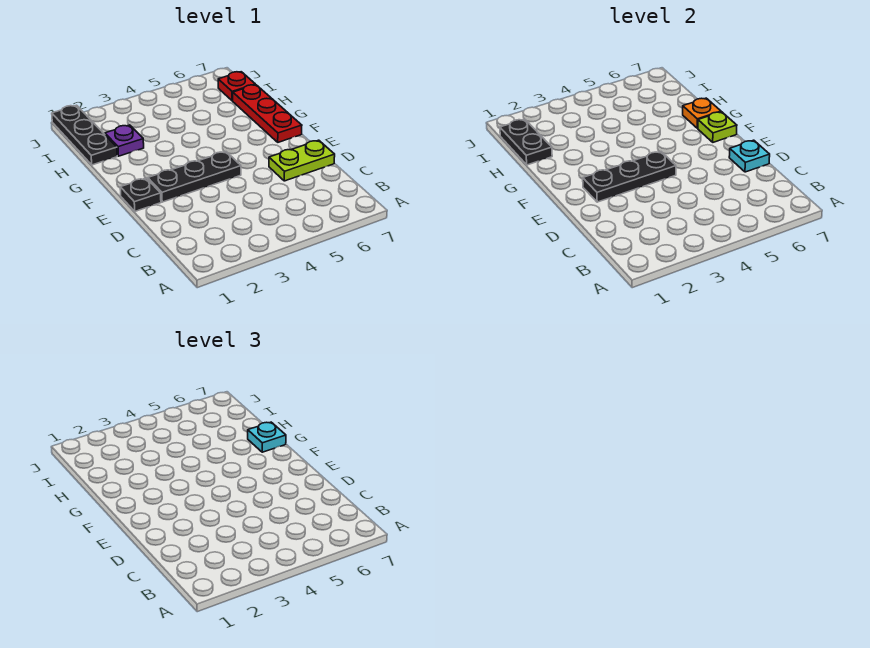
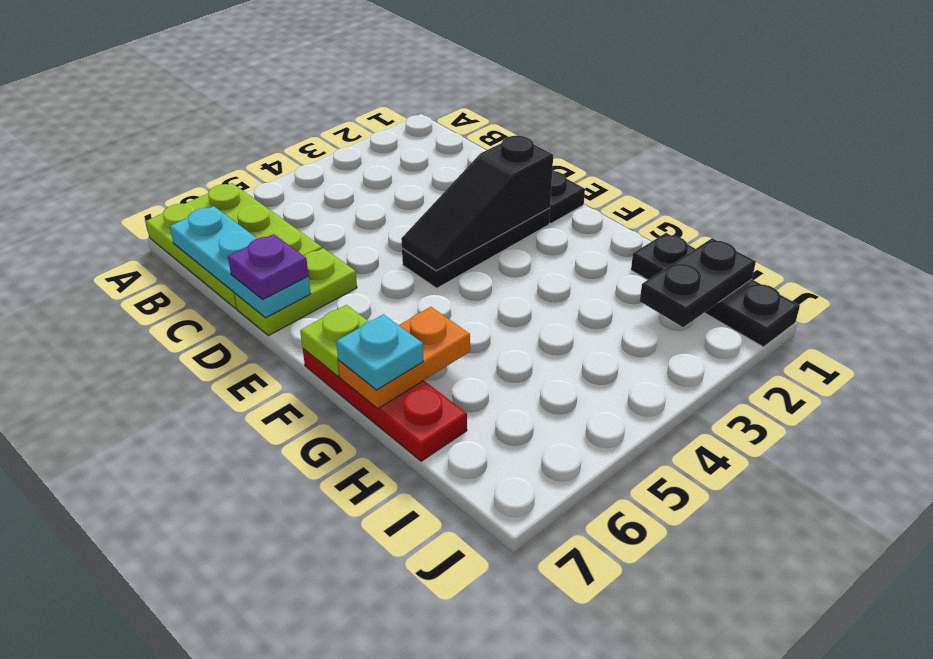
none -> lime 2x3 plate [146,183,322,308]
cyan 1x1 plate [729,140,770,172] -> cyan 1x3 plate [170,206,311,318]
black 1x3 plate [583,152,676,202] -> black 1x3 slope [401,136,553,271]
orange 1x1 plate [683,98,721,128] -> orange 1x2 plate [338,307,470,409]
black 1x2 plate [500,119,552,165] -> black 1x2 plate turned to [640,238,756,327]
purple 1x1 plate [105,125,144,156] -> purple 1x1 plate moved to [228,234,308,299]
red 1x1 plate [218,72,255,101] -> none

